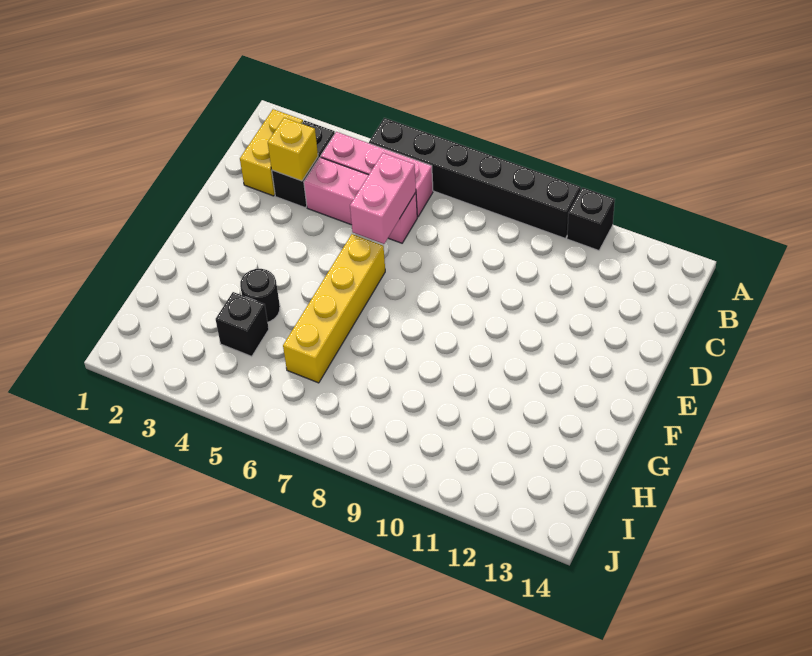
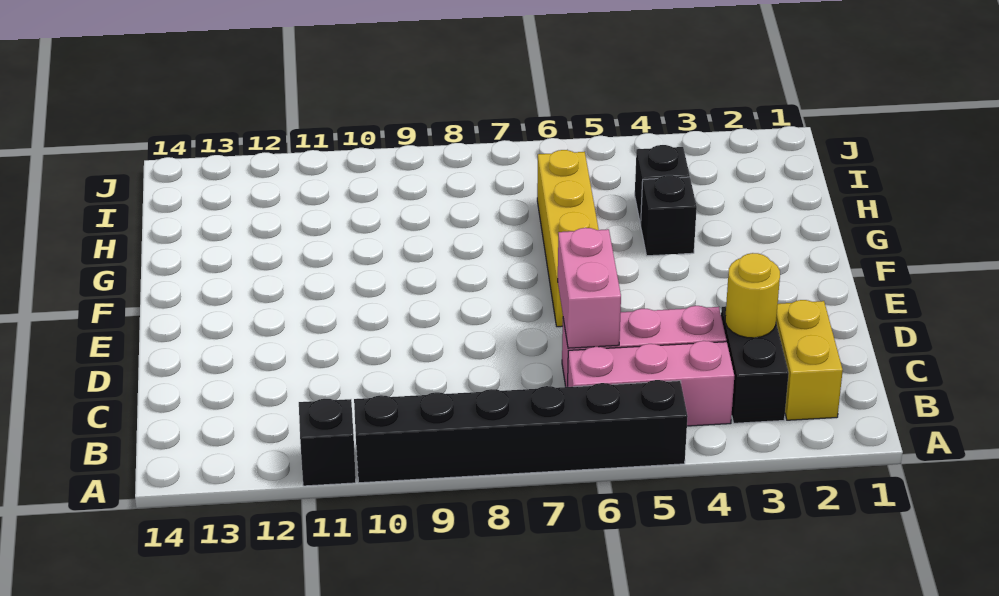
yellow 1x1 brick [268,118,318,181] -> yellow 1x1 round brick [725,253,780,338]
black 1x1 round brick [240,269,280,322] -> black 1x1 brick [641,175,697,256]

